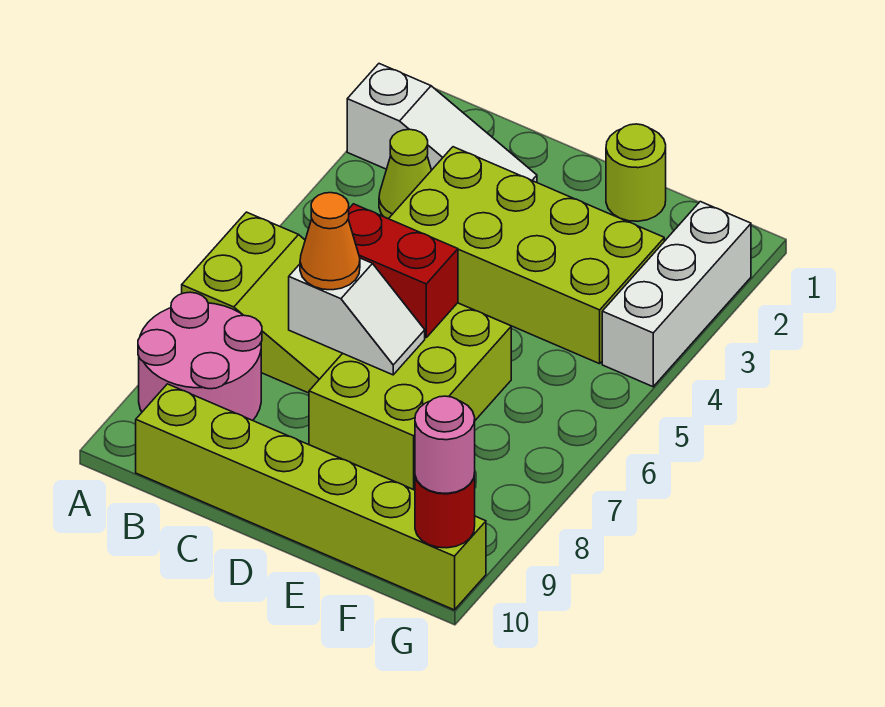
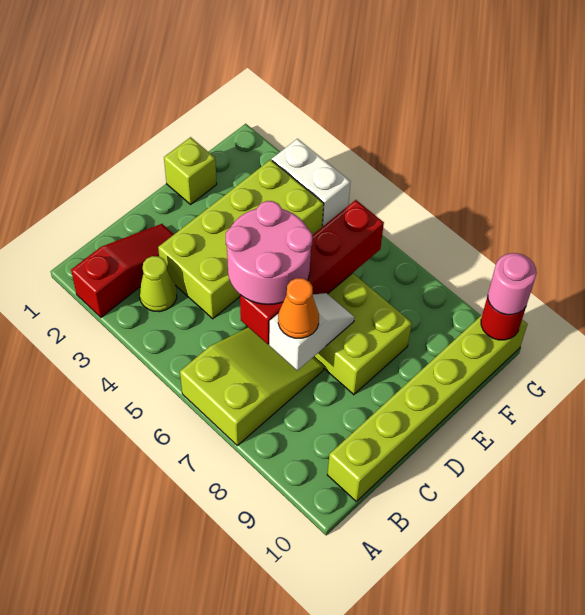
white 1x3 slope [347,64,537,182] -> red 1x3 slope [71,224,174,317]
pink 2x2 round brick [138,292,262,420] -> pink 2x2 round brick moved to [226,201,312,304]
red 1x2 brick [348,204,458,338] -> red 1x4 brick [240,200,384,344]
lime 1x1 round brick [606,124,666,221] -> lime 1x1 brick [164,137,217,204]
white 1x3 brick [602,202,751,387] -> white 1x2 brick [272,139,350,227]

